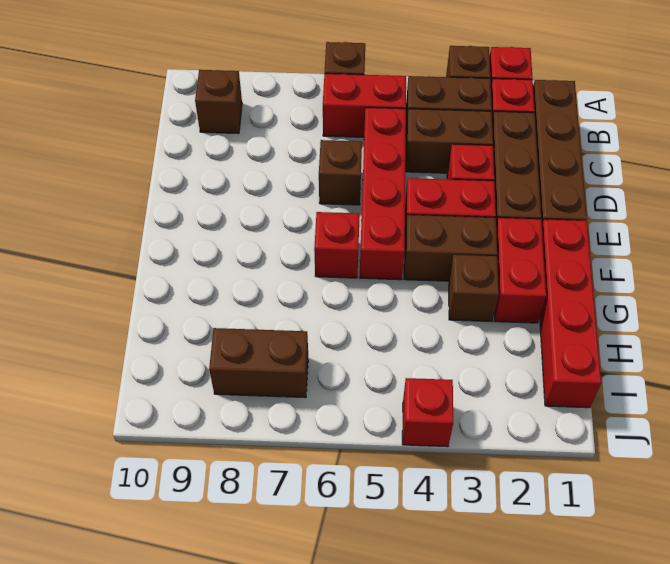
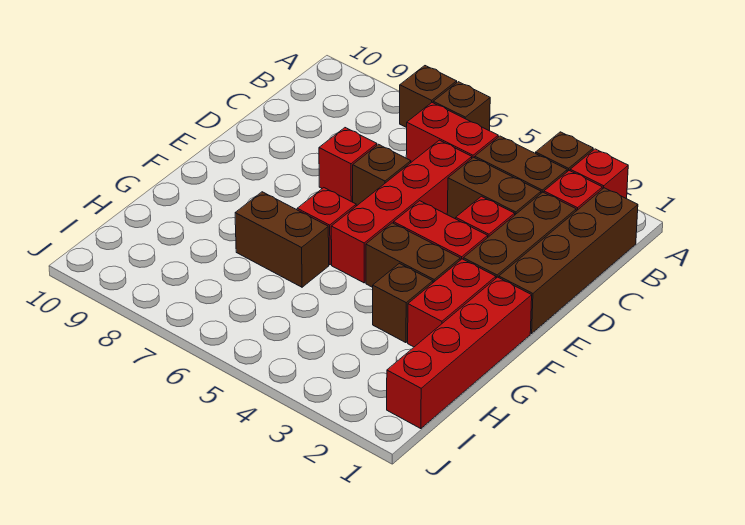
brown 1x1 brick [195,70,242,134] -> brown 1x1 brick moved to [400,66,457,128]
brown 1x2 brick [209,328,308,398] -> brown 1x2 brick moved to [235,192,329,287]
red 1x1 brick [402,378,453,447] -> red 1x1 brick moved to [319,128,377,202]

